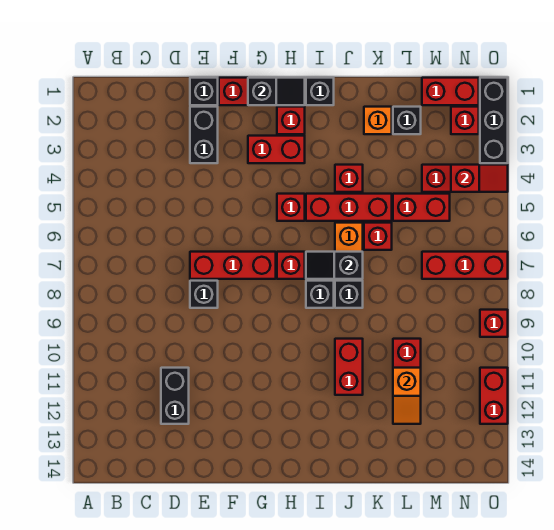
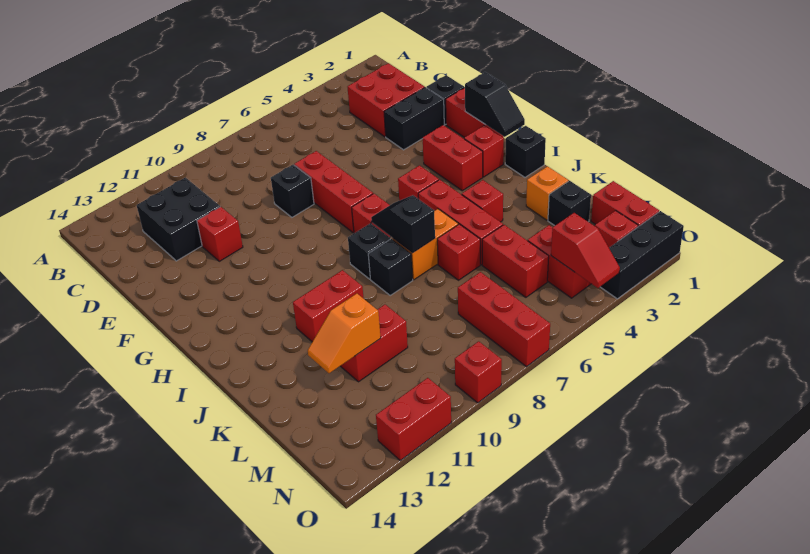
none -> red 2x2 brick [348,63,425,137]
black 1x2 brick [161,368,189,424] -> black 2x2 brick [137,177,220,261]
none -> red 1x1 brick [197,207,243,261]

